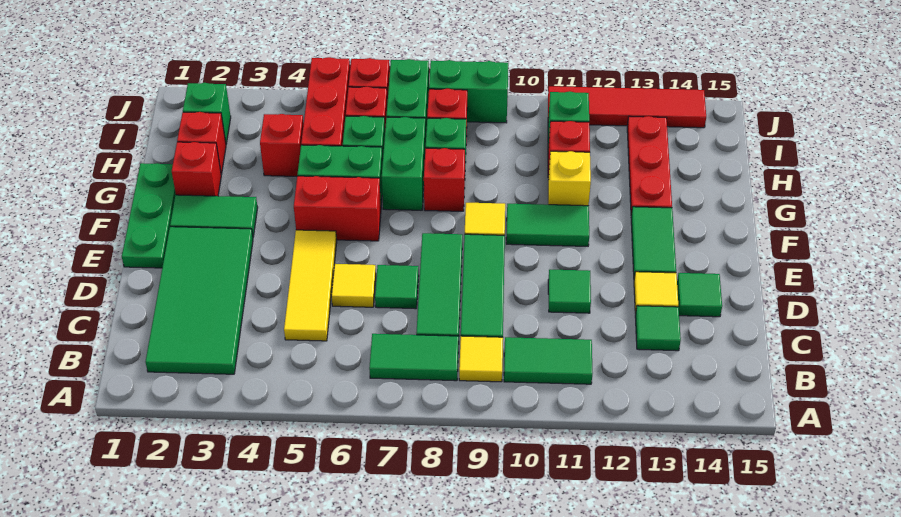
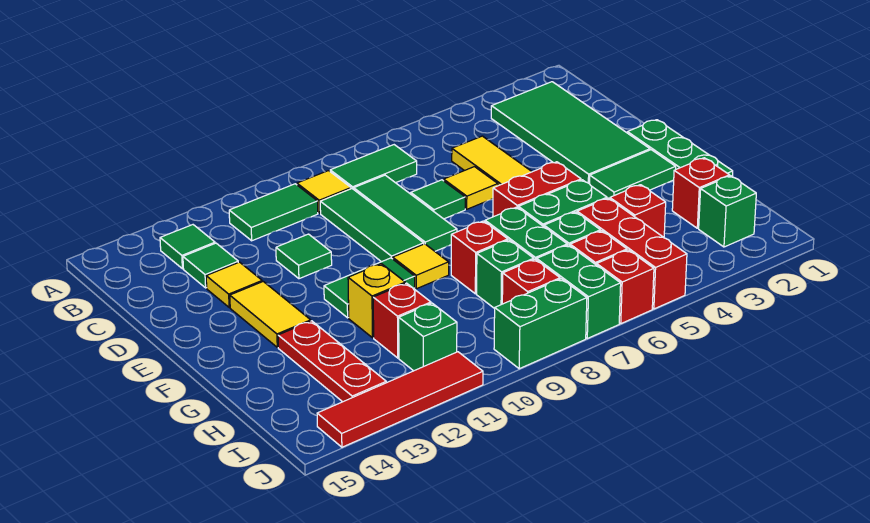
green 1x1 tile [677,273,722,317] -> green 1x1 tile moved to [160,225,215,269]
green 1x2 tile [631,207,676,278] -> yellow 1x2 tile [230,282,311,347]
red 1x1 brick [172,142,221,196] -> none

